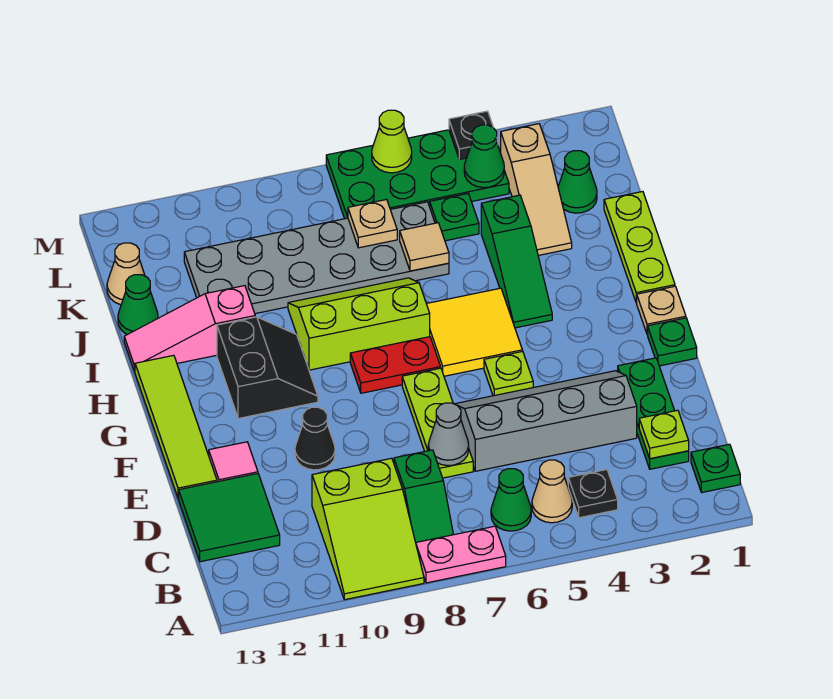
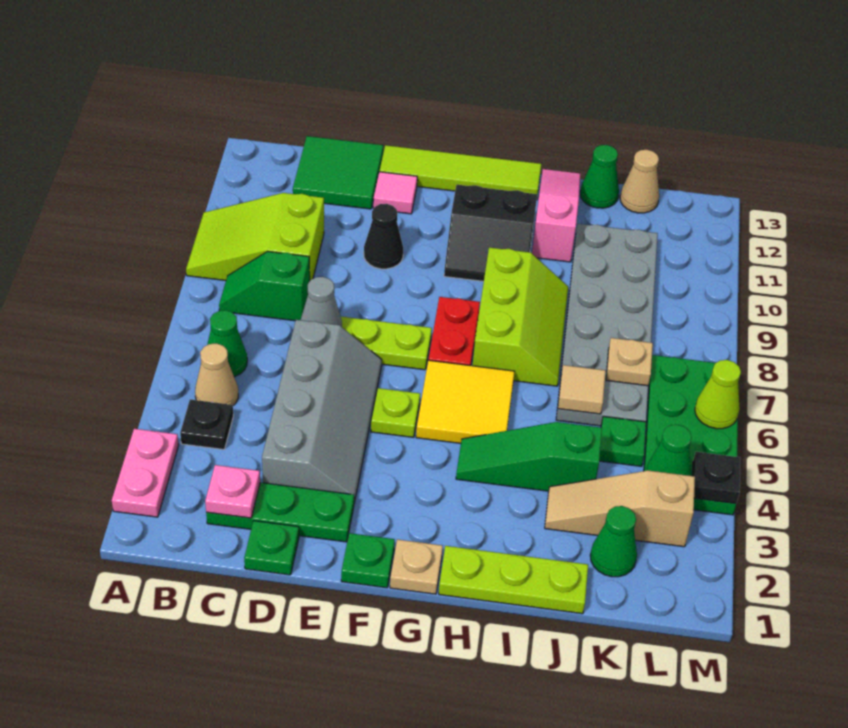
pink 1x2 plate [416,526,506,583] -> pink 1x2 plate moved to [112,429,179,517]
green 1x1 plate [691,444,740,492] -> green 1x1 plate moved to [244,521,299,575]
lime 1x1 plate [639,410,689,459] -> pink 1x1 plate [205,465,260,518]

